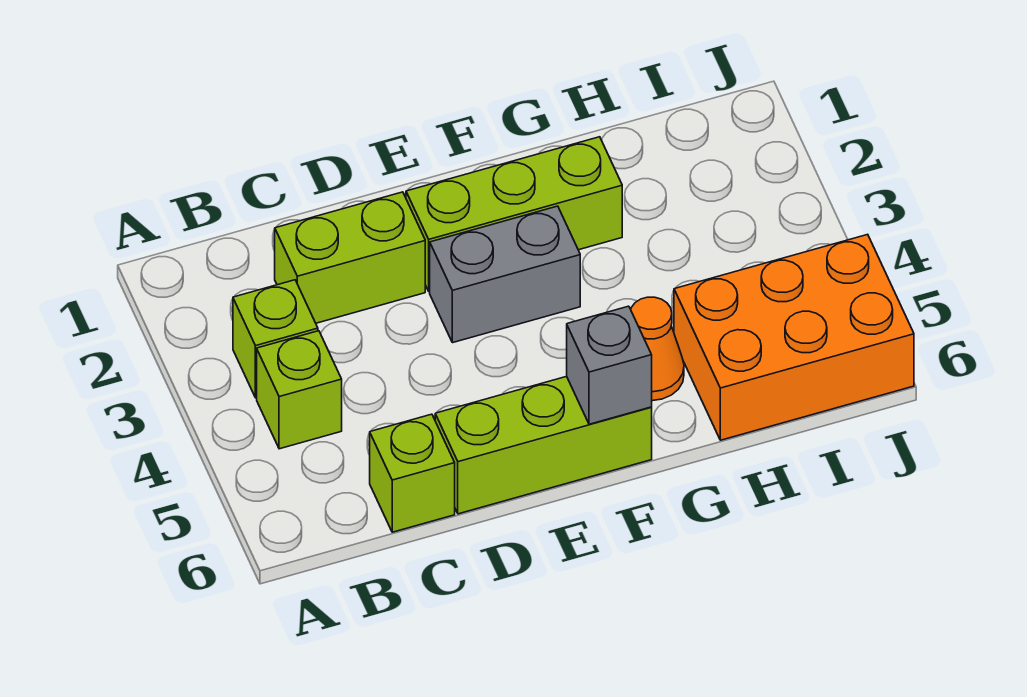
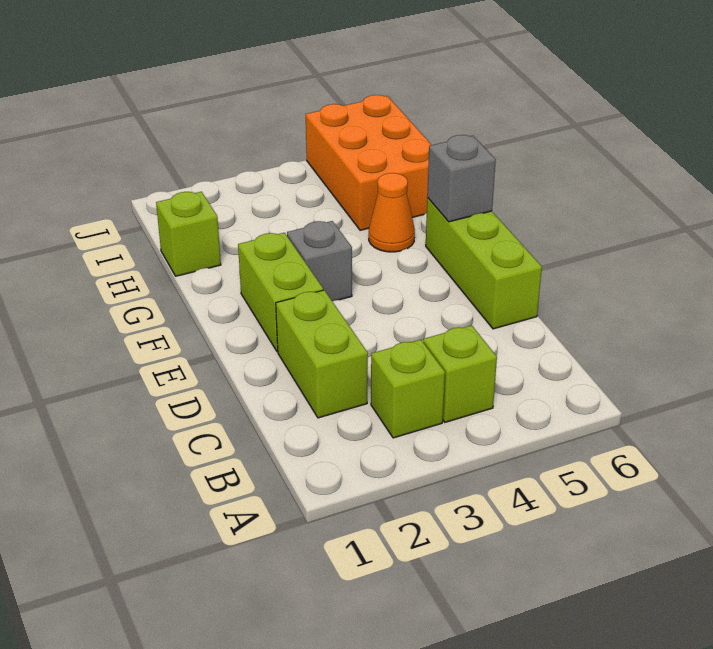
lime 1x1 brick [370,414,455,532] -> lime 1x1 brick moved to [156,192,221,276]
lime 1x3 brick [406,137,622,292] -> lime 1x2 brick [238,233,323,352]
grey 1x2 brick [430,206,580,343] -> grey 1x1 brick [287,221,352,301]

